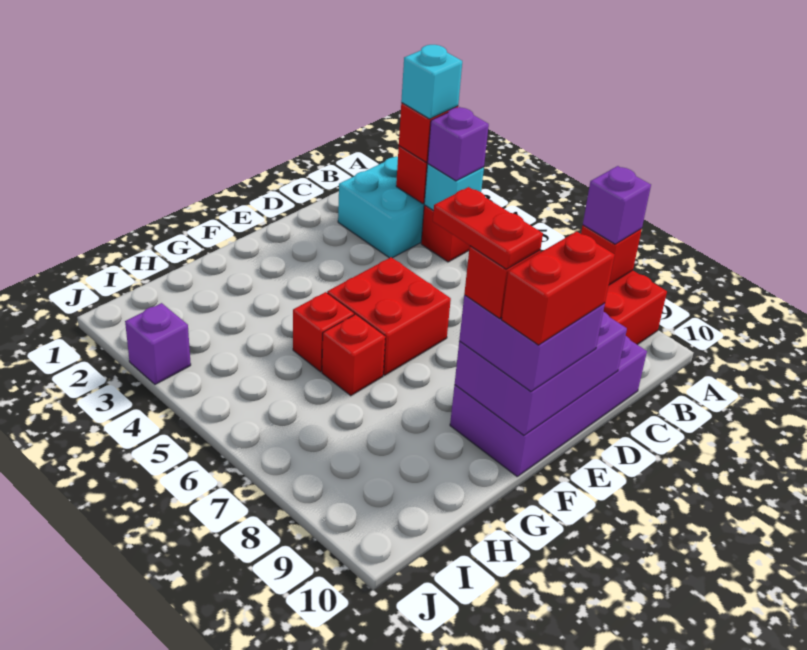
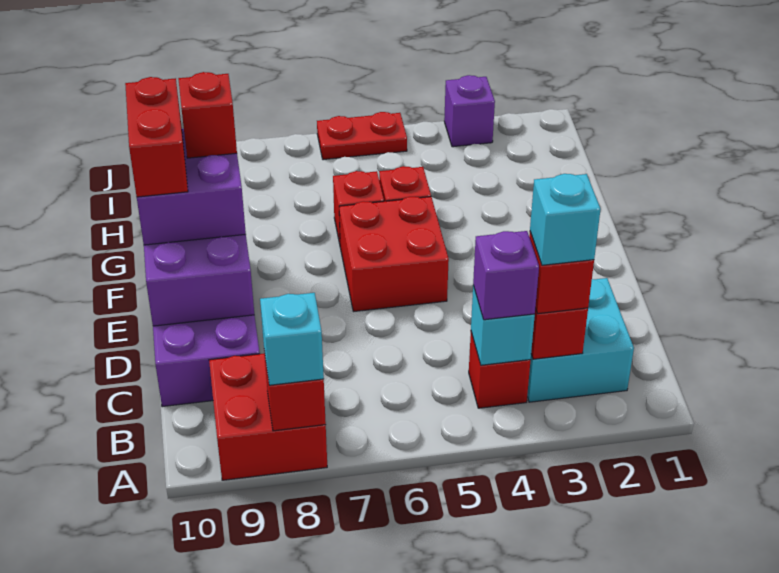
purple 1x1 brick [583,166,651,244] -> cyan 1x1 brick [260,293,324,385]
red 1x2 plate [433,187,543,269] -> red 1x2 plate moved to [317,112,407,160]

